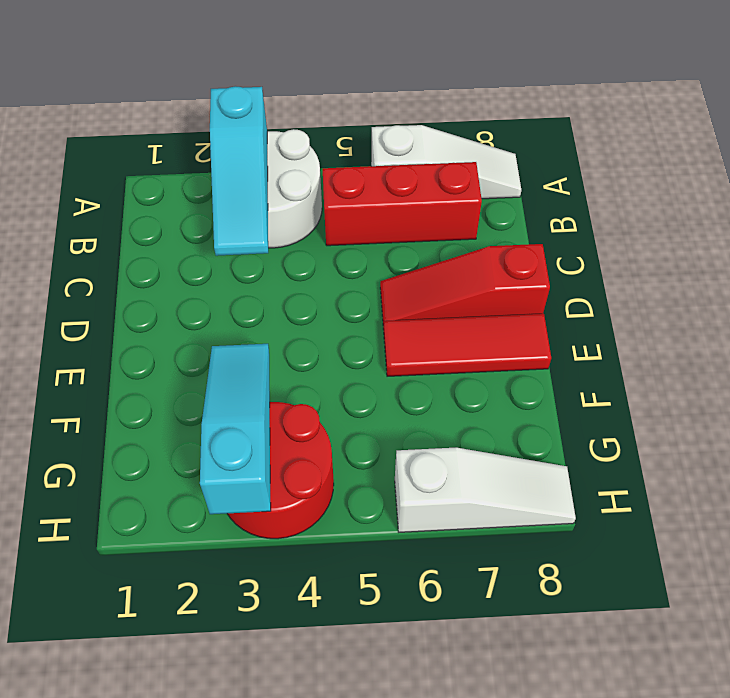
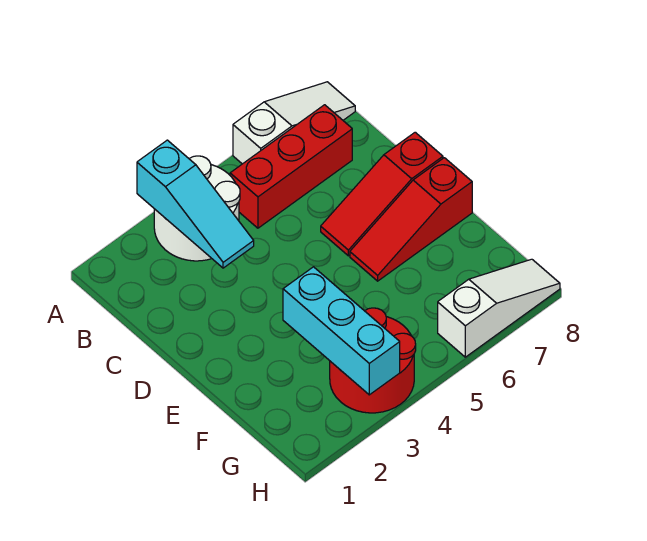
red 1x3 tile [384,314,551,376] -> red 1x3 slope [350,158,472,281]
cyan 1x3 slope [200,344,271,514] -> cyan 1x3 brick [283,267,400,395]

